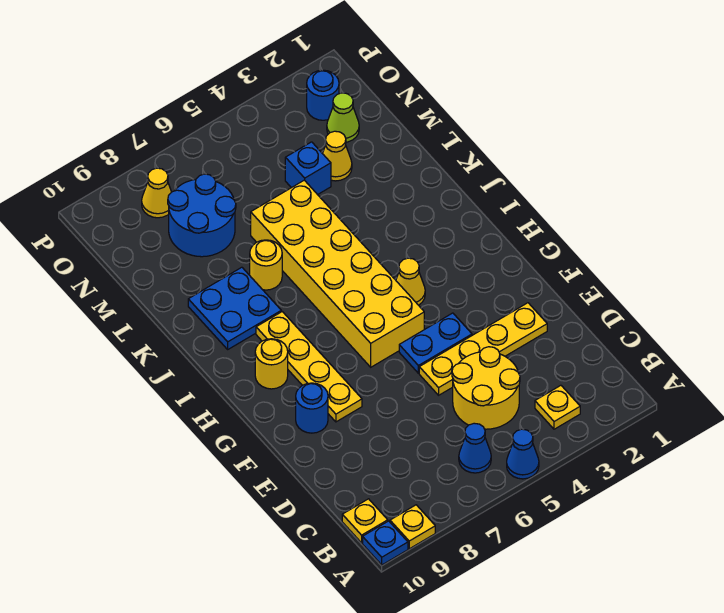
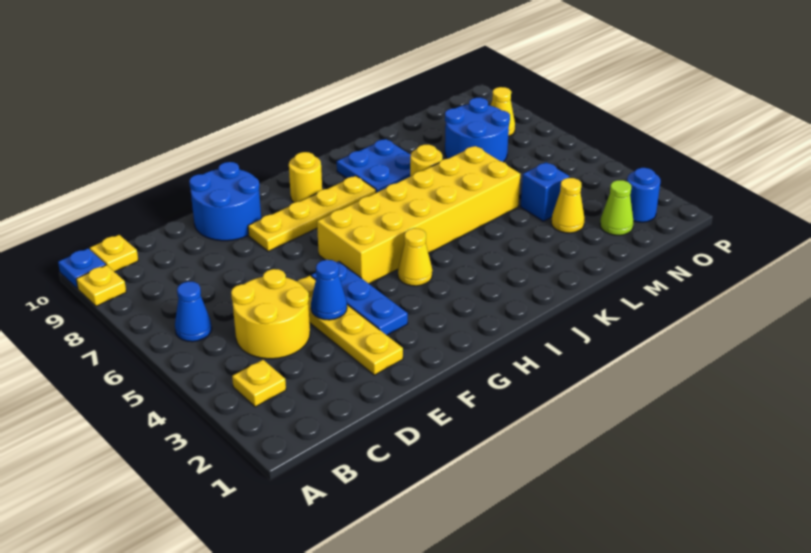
blue 1x1 cone [507,429,539,479] -> blue 1x1 cone moved to [311,260,347,320]
blue 1x2 plate [399,313,472,373] -> blue 1x3 plate [311,261,408,335]
blue 1x1 round brick [296,383,328,433] -> blue 2x2 round brick [189,162,261,241]

